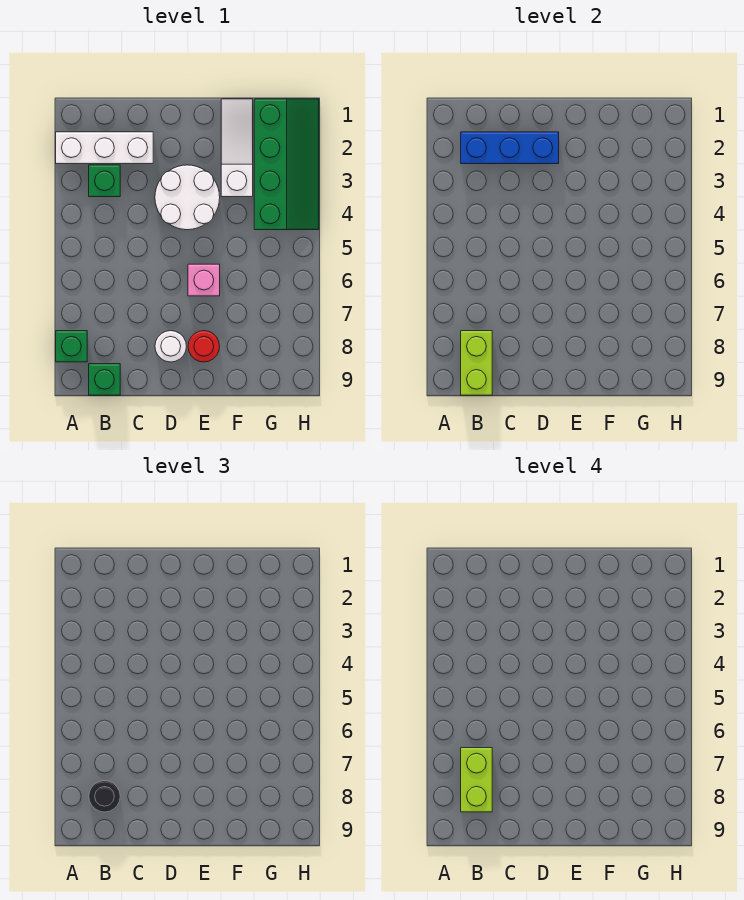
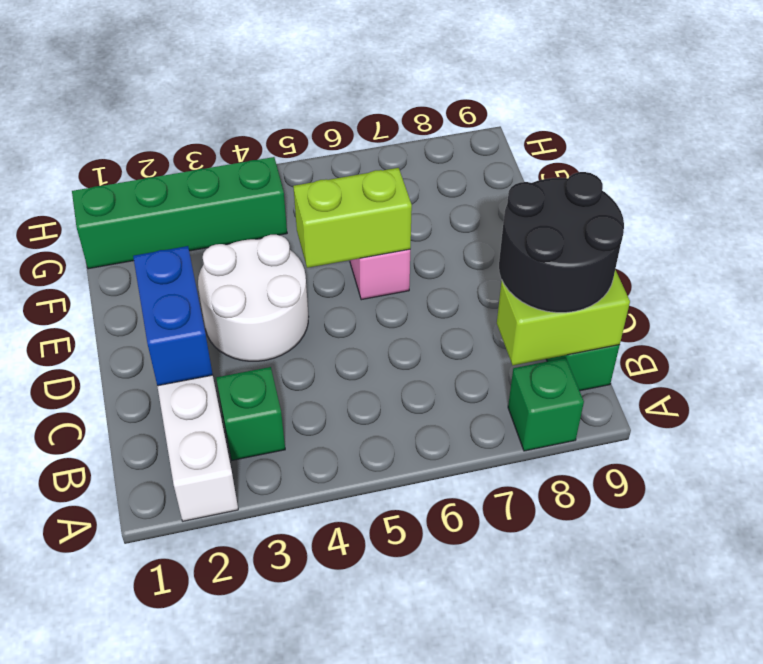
blue 1x3 brick [461,132,559,164] -> blue 1x2 brick [133,246,213,386]
lime 1x2 brick [461,748,492,812] -> lime 1x2 brick moved to [293,168,412,268]
black 1x1 round brick [89,781,120,812] -> black 2x2 round brick [499,172,624,313]
white 1x1 round brick [155,331,186,362] -> none
red 1x1 round brick [188,331,220,362] -> none
white 1x3 slope [221,99,253,197] -> none

